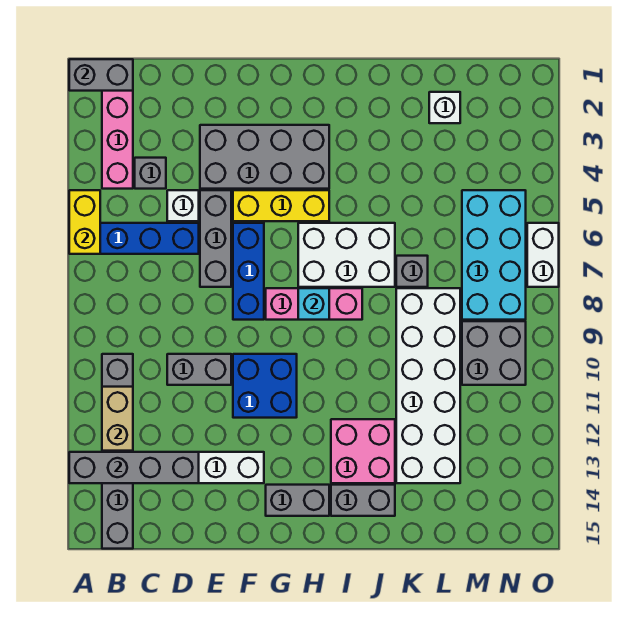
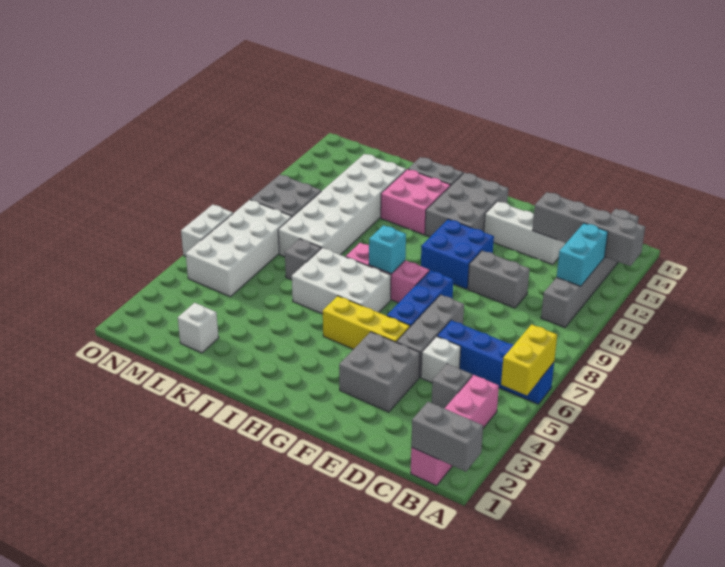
tan 1x2 brick [102,387,133,451] -> cyan 1x2 brick [557,223,608,286]
grey 2x4 brick [200,125,329,189] -> grey 2x2 brick [339,332,420,412]
grey 1x2 brick [266,485,329,516] -> grey 2x3 brick [425,173,508,237]
cyan 2x4 brick [462,190,526,320] -> white 2x4 brick [186,200,292,297]

